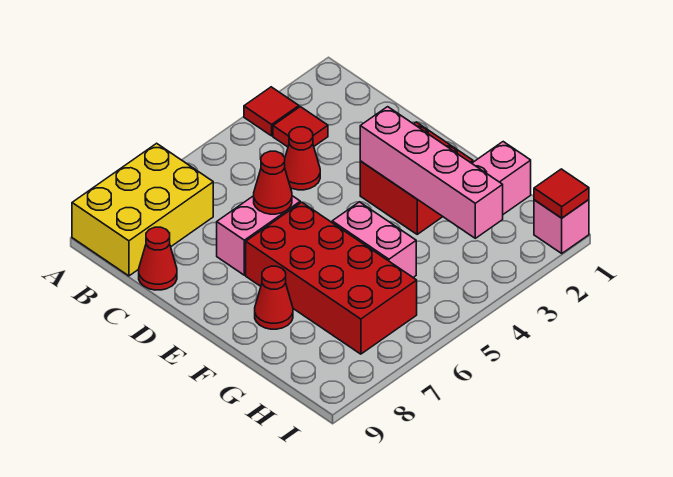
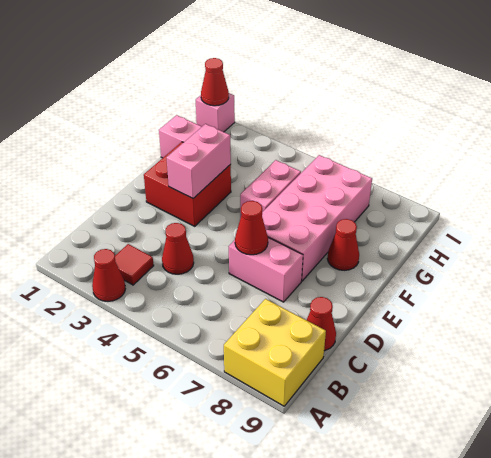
red 1x1 tile [244,87,299,136] -> red 1x1 cone [92,249,125,301]
yellow 2x3 brick [72,143,213,276] -> yellow 2x2 brick [224,299,326,406]
pink 1x4 brick [360,107,503,238] -> pink 1x2 brick [166,124,231,198]
red 2x4 brick [246,202,417,354] -> pink 2x4 brick [262,155,372,281]
red 1x1 tile [534,169,589,218] -> red 1x1 cone [201,58,229,106]

